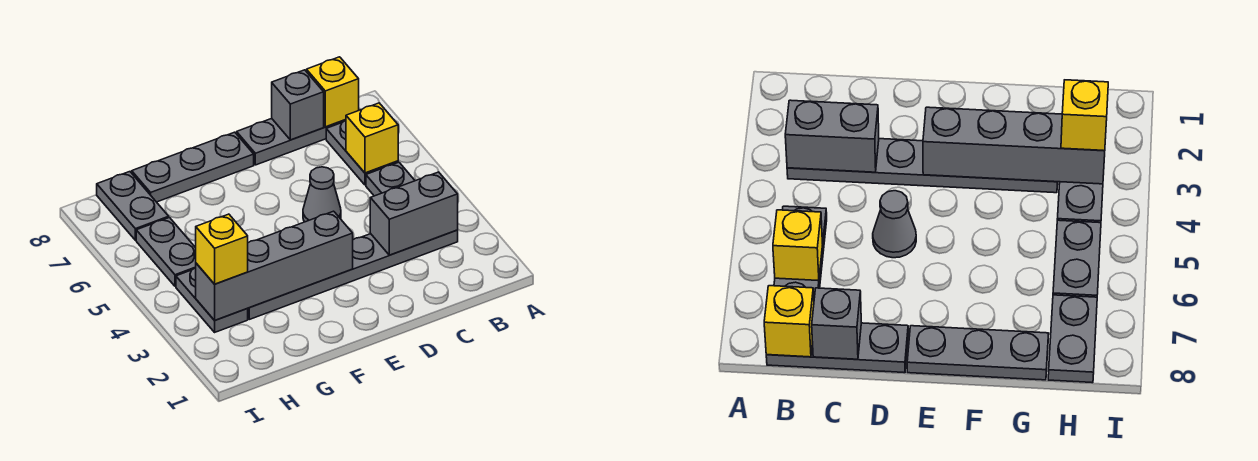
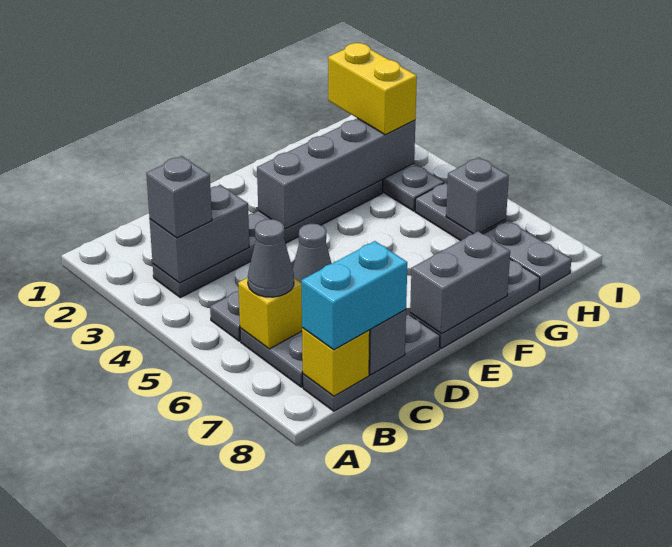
none -> grey 1x1 brick [146,156,212,238]
none -> grey 1x1 cone [248,219,294,297]
none -> cyan 1x2 brick [301,241,407,350]
none -> grey 1x2 brick [410,231,510,334]
yellow 1x1 brick [196,214,248,284] -> yellow 1x2 brick [328,43,417,135]
none -> grey 1x1 brick [446,157,509,234]

